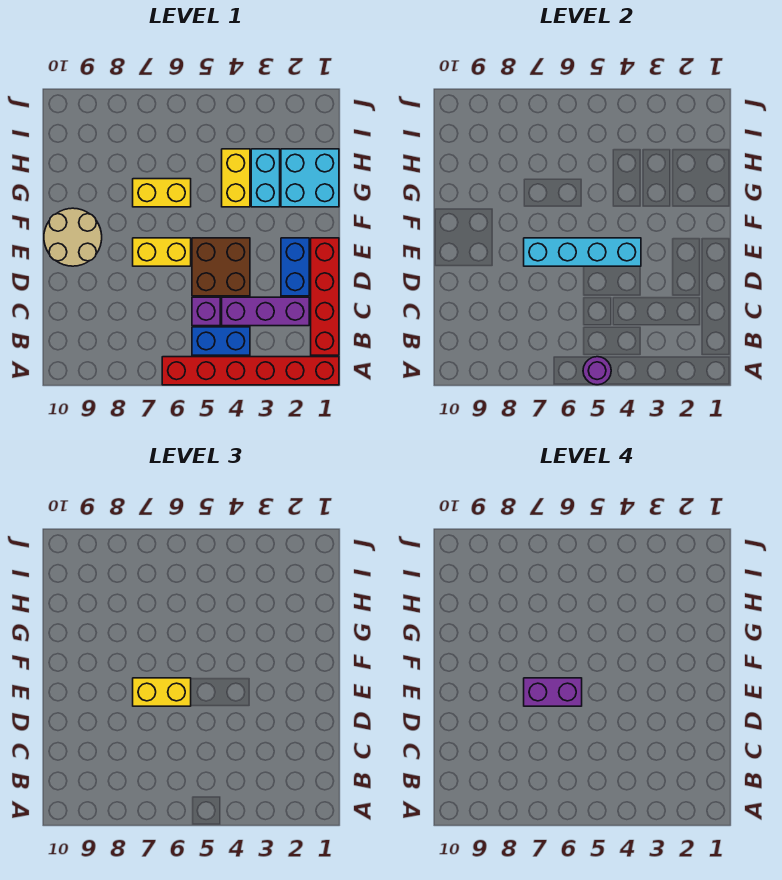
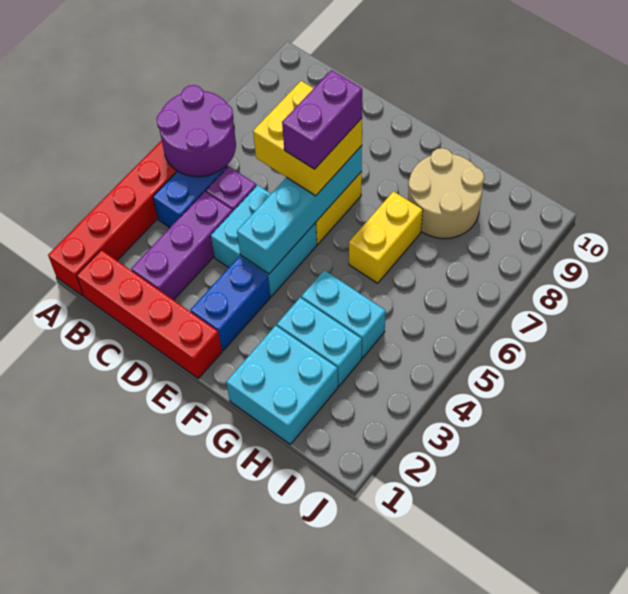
purple 1x1 round brick [583,357,611,385] -> purple 2x2 round brick [157,85,236,177]
blue 1x2 brick [281,238,309,296] -> blue 1x2 brick turned to [190,257,270,351]
brown 2x2 brick [192,238,250,296] -> cyan 2x2 brick [211,185,317,296]
yellow 1x2 brick [133,678,191,706] -> yellow 2x2 brick [253,81,362,196]
tan 2x2 round brick [44,208,102,266] -> tan 2x2 round brick moved to [408,148,484,239]
yellow 1x2 brick [222,149,250,207] -> cyan 1x2 brick [301,270,386,358]

